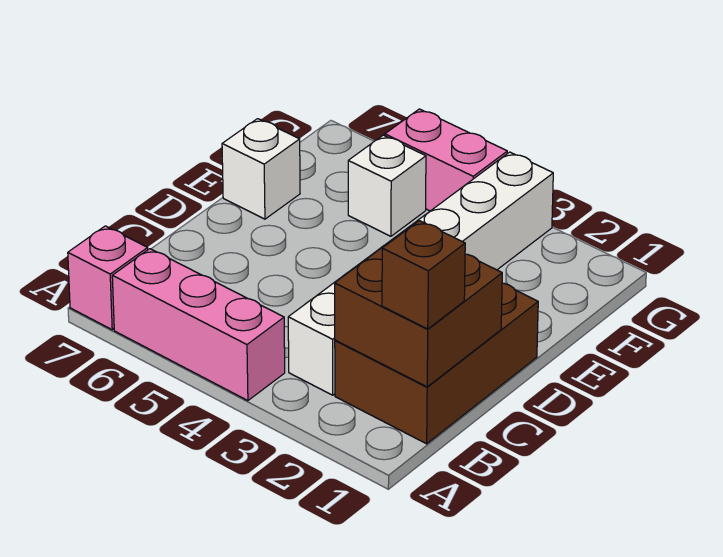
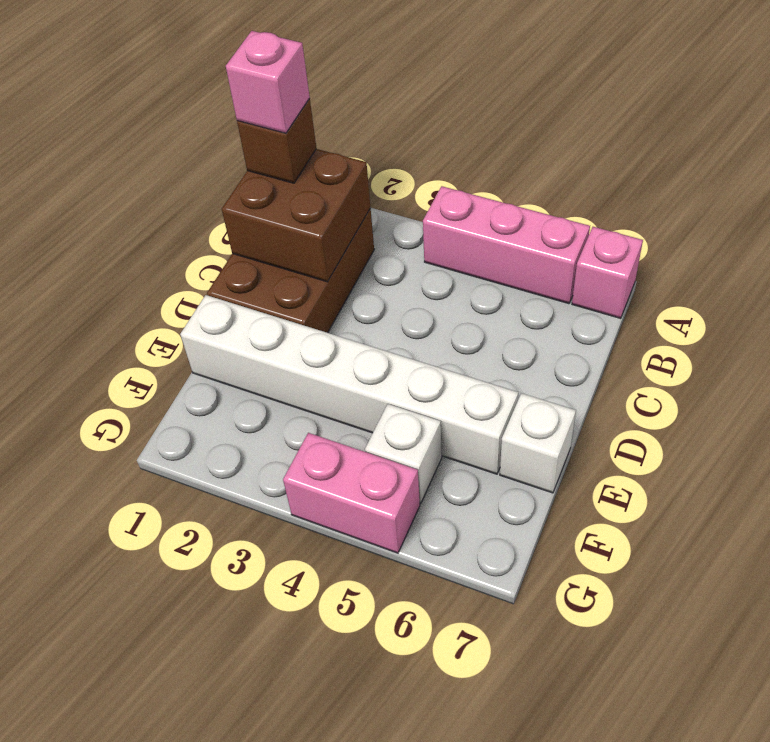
none -> pink 1x1 brick [226,31,310,133]
white 1x6 brick [288,152,553,395] -> white 1x6 brick turned to [180,295,518,474]

